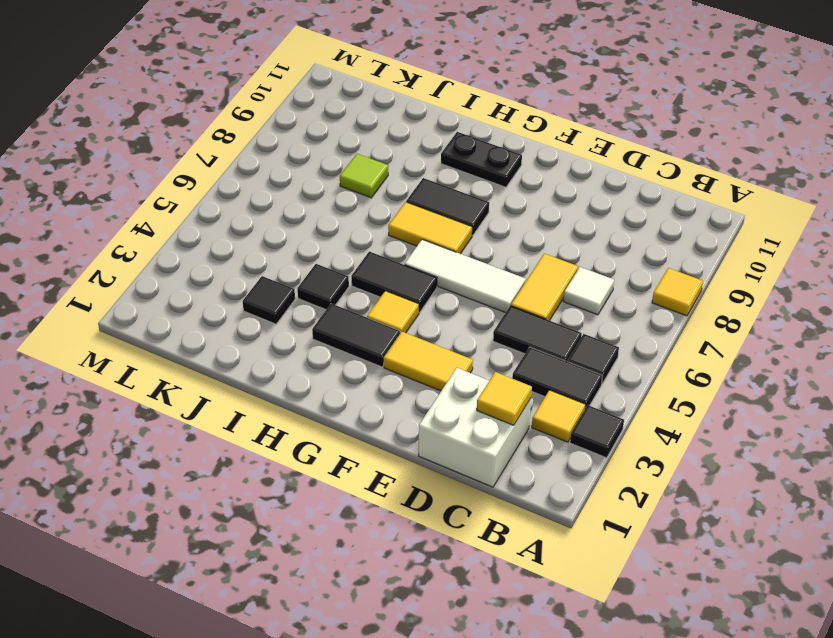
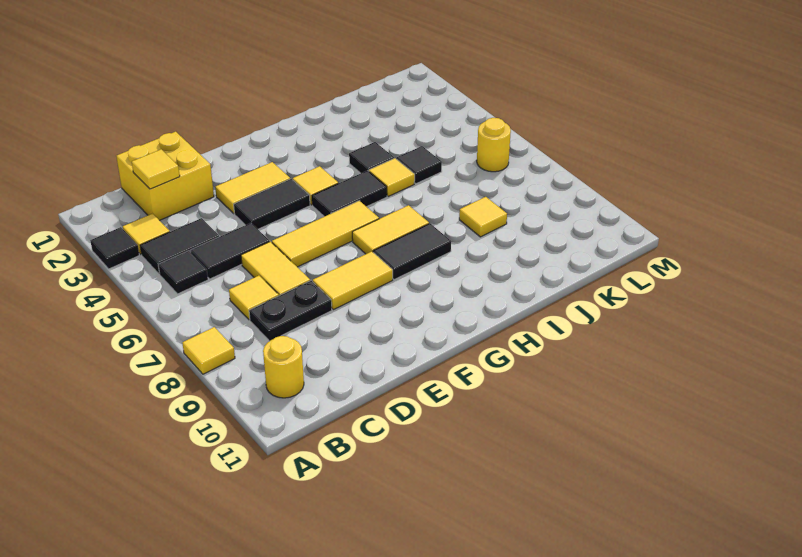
none -> yellow 1x1 round brick [263,336,304,398]
white 2x2 brick [419,368,531,487] -> yellow 2x2 brick [116,132,214,220]
white 1x1 tile [563,267,614,315] -> yellow 1x1 tile [229,276,279,320]
white 1x3 tile [405,239,526,313] -> yellow 1x3 tile [272,201,379,267]
none -> yellow 1x2 tile [313,251,393,310]
black 1x2 tile [312,304,400,367] -> black 1x2 tile moved to [234,179,310,229]
black 1x2 plate [441,132,522,187] -> black 1x2 plate moved to [249,281,332,341]
none -> yellow 1x1 tile [369,158,415,196]
black 1x1 tile [243,276,295,324] -> black 1x1 tile moved to [396,146,442,184]
lime 1x1 tile [340,154,388,198] -> yellow 1x1 tile [459,197,507,237]
none -> yellow 1x1 round brick [477,118,511,172]

